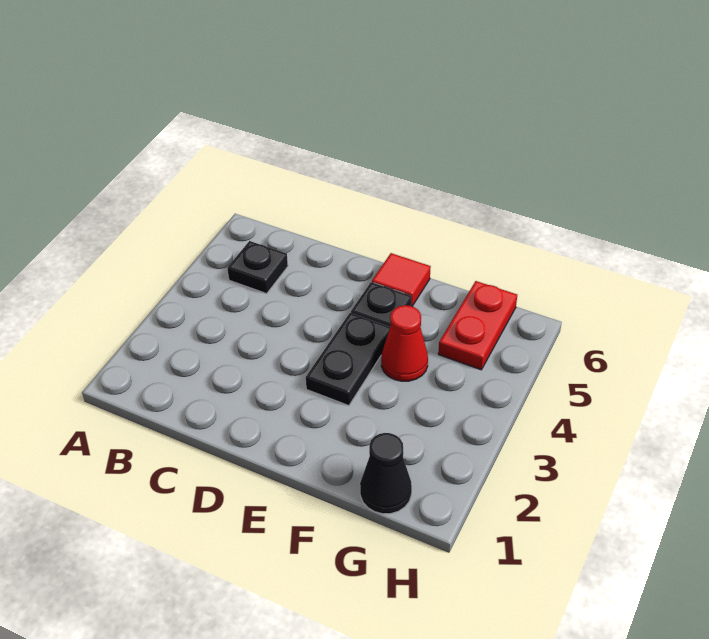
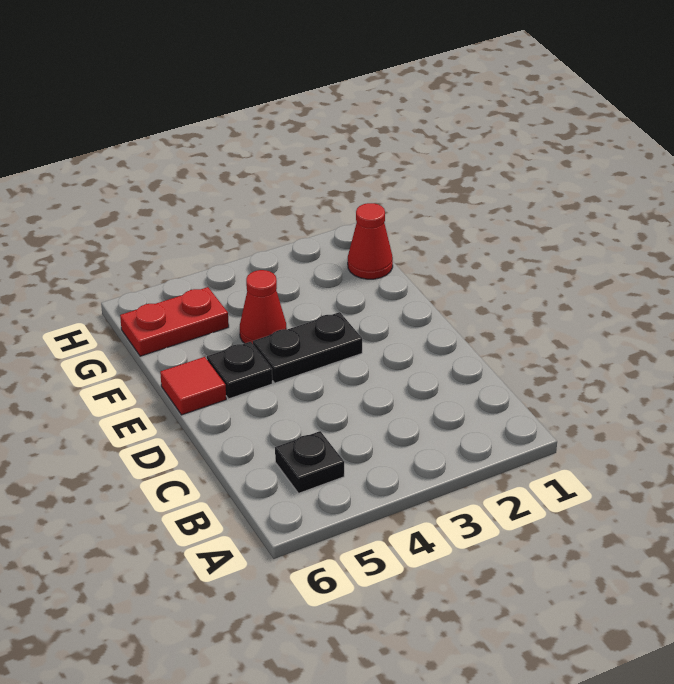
black 1x1 cone [360,433,412,514] -> red 1x1 cone [348,203,393,279]

